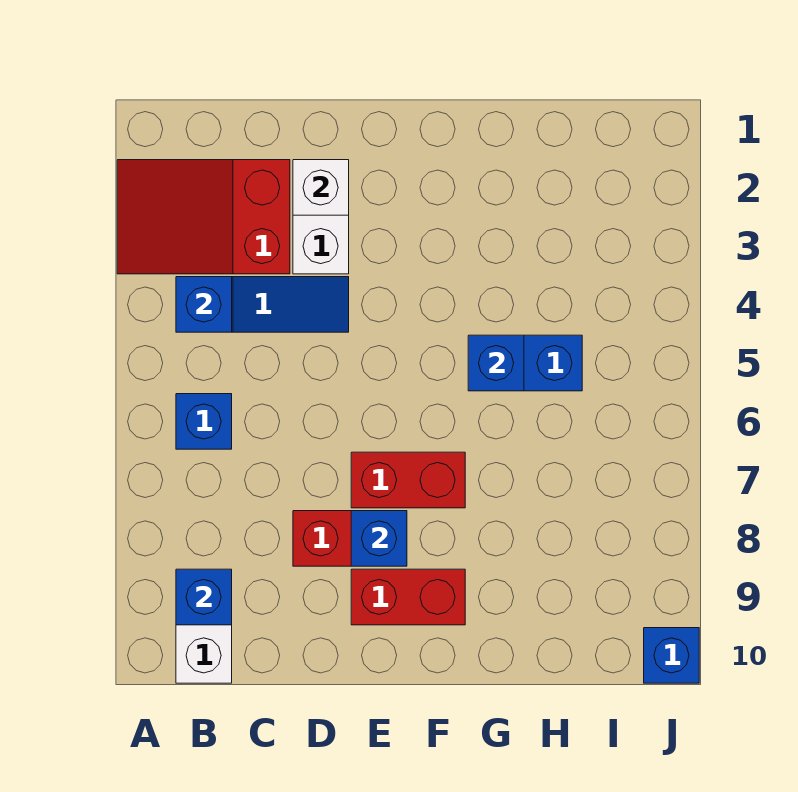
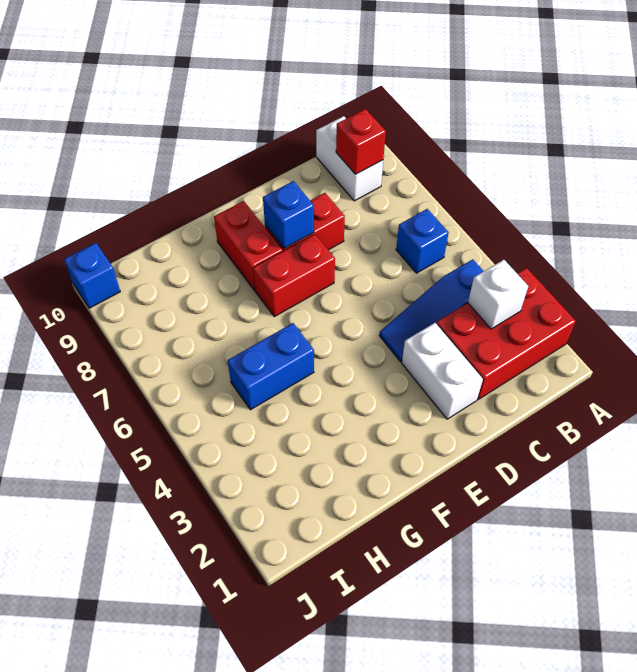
red 2x3 slope [117,160,290,274] -> red 2x3 brick [436,268,576,399]
blue 1x1 brick [176,277,232,332] -> none
blue 1x1 brick [176,569,232,625] -> red 1x1 brick [336,109,386,174]
white 1x1 brick [293,160,349,215] -> white 1x1 brick moved to [468,260,528,329]
red 1x2 brick [351,569,465,625] -> red 1x2 brick turned to [214,201,283,291]
blue 1x1 brick [468,335,524,391] -> none

